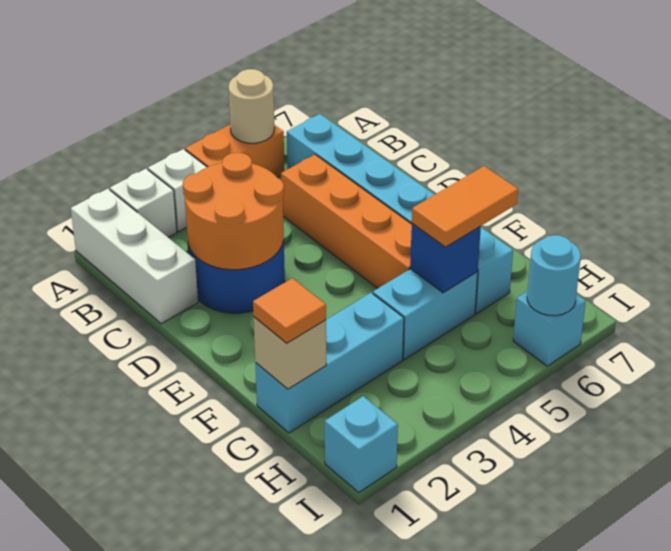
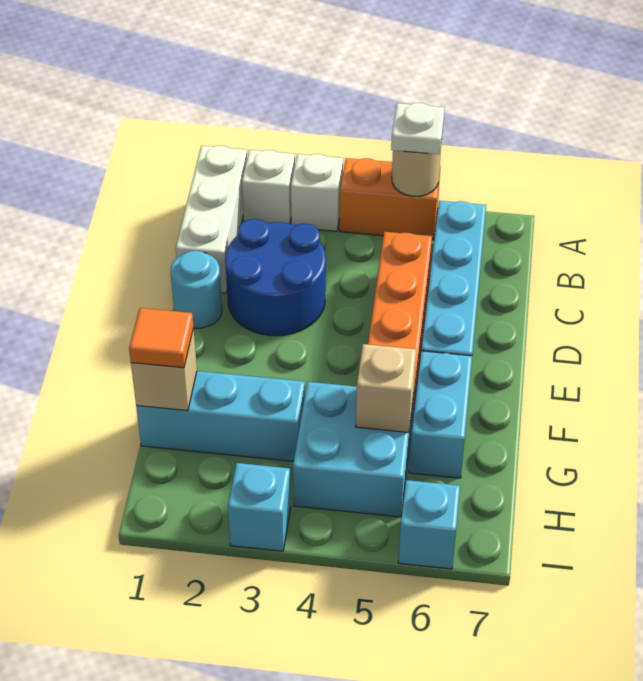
none -> white 1x1 plate [391,103,445,154]
orange 2x2 round brick [183,152,284,270] -> none
cyan 1x2 brick [373,269,478,359] -> cyan 2x2 brick [293,382,413,517]
blue 1x1 brick [410,224,481,293] -> tan 1x1 brick [356,344,416,432]
orange 1x2 tile [412,166,518,247] -> none
cyan 1x1 brick [325,396,398,492] -> cyan 1x1 brick moved to [228,463,291,551]
cyan 1x1 round brick [527,235,581,316] -> cyan 1x1 round brick moved to [171,251,222,328]

